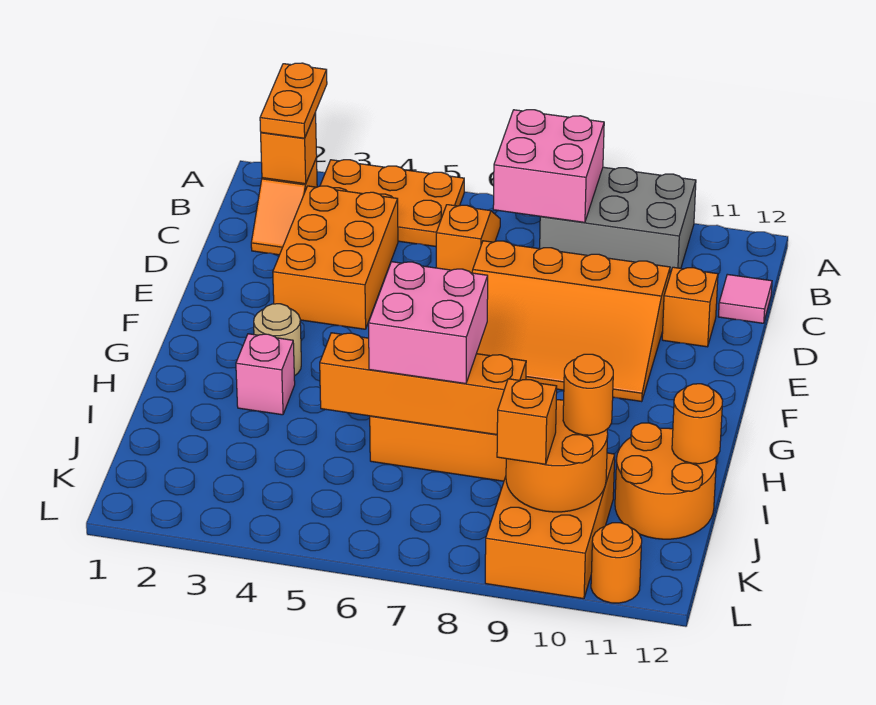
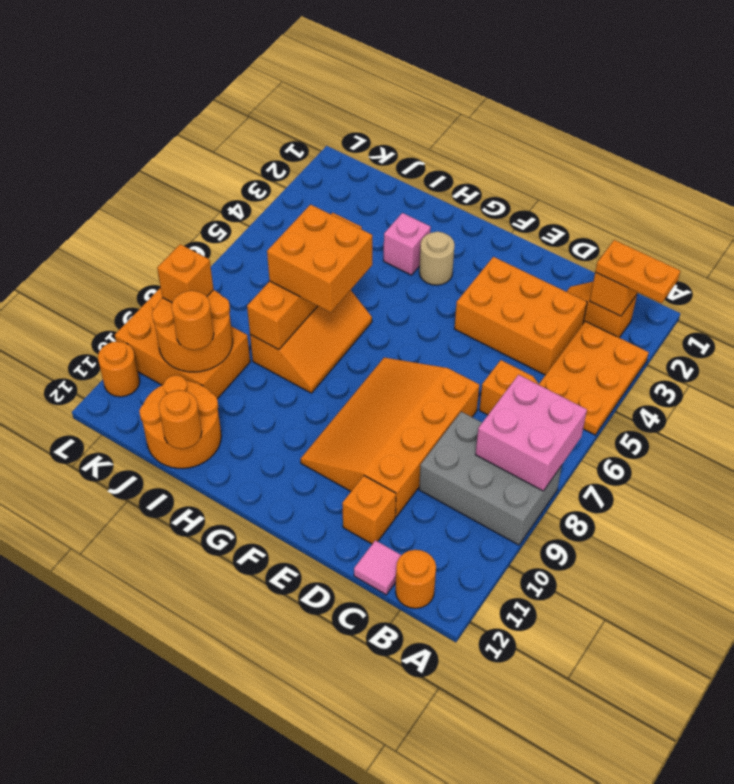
grey 2x3 brick [540,167,696,274] -> grey 2x3 brick turned to [419,412,562,545]
none -> orange 1x1 round brick [396,550,436,608]
pink 2x2 brick [369,262,488,384] -> orange 2x2 brick [267,205,372,312]

